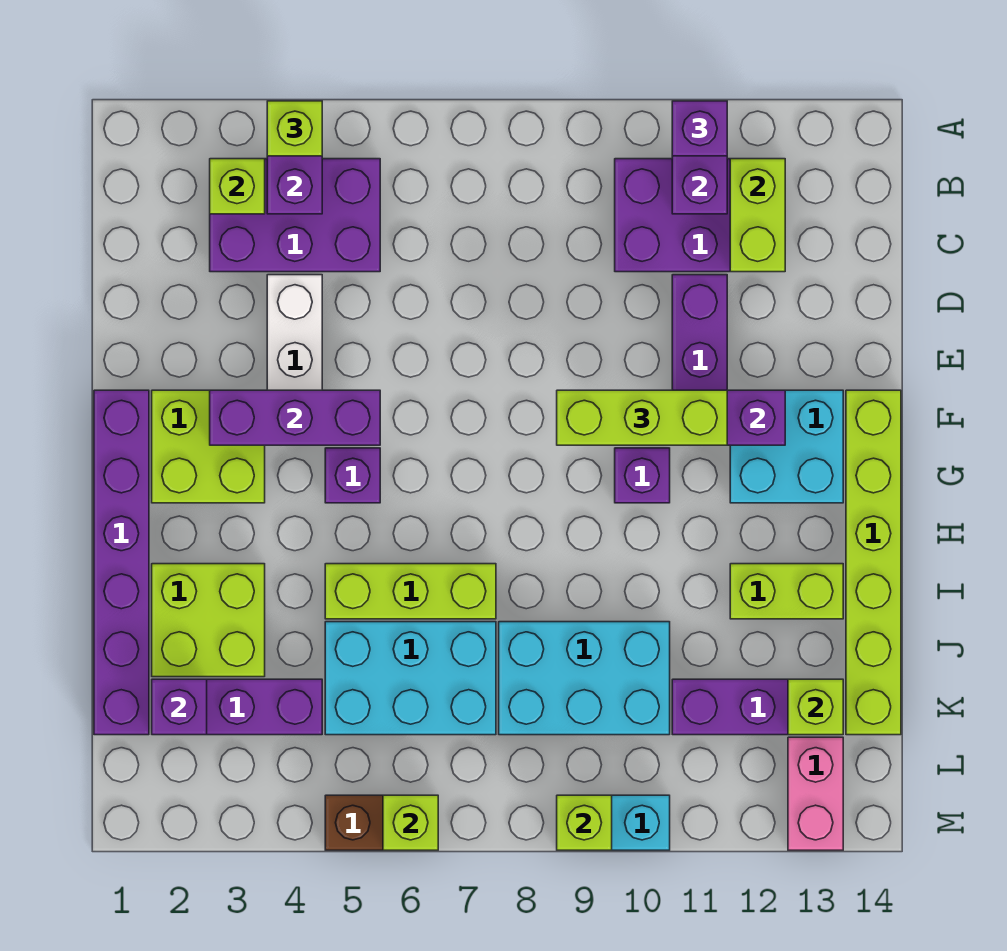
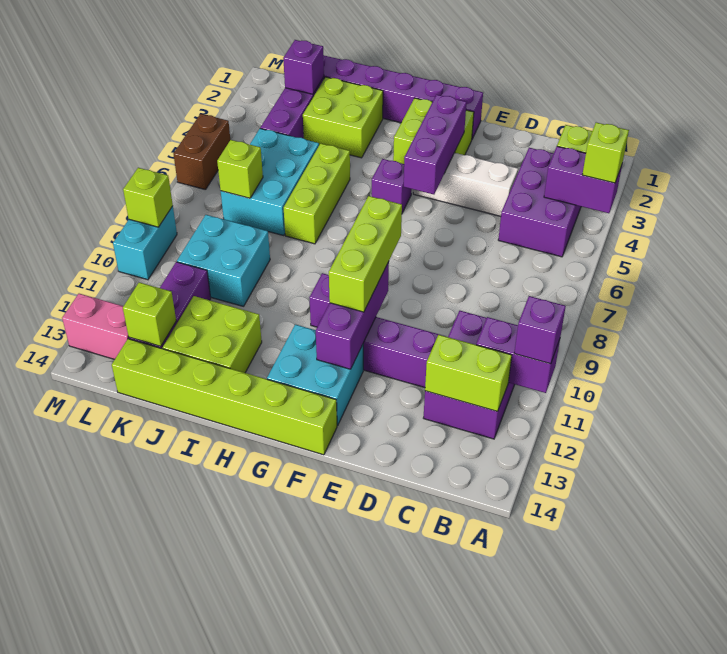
lime 1x2 brick [730,564,843,619] -> lime 2x2 brick [163,296,262,373]
cyan 2x3 brick [499,622,670,735] -> cyan 2x2 brick [177,215,270,306]
lime 1x1 brick [383,795,438,850] -> lime 1x1 brick moved to [217,140,263,198]

